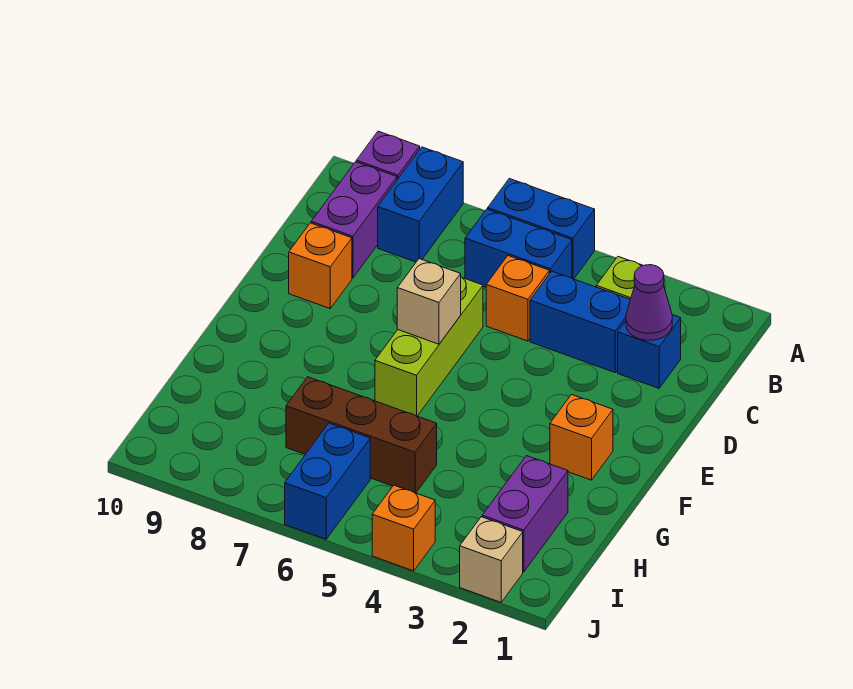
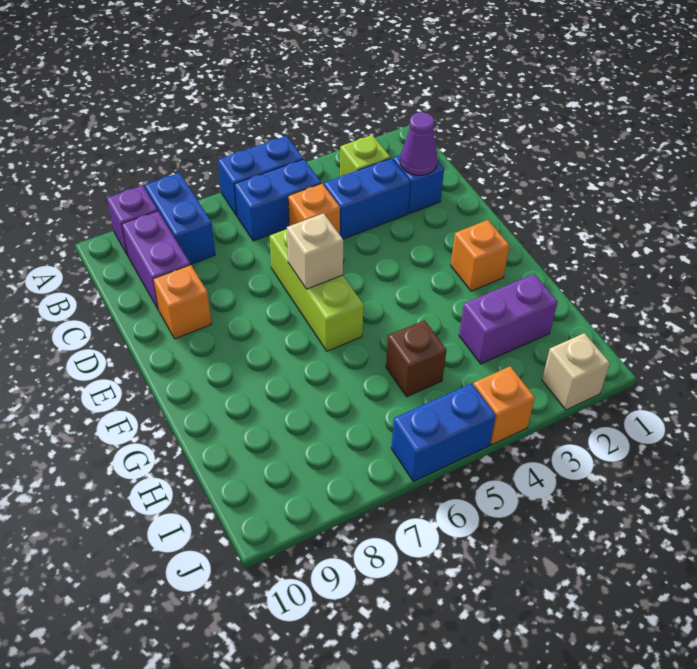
purple 1x2 brick [482,456,568,572] -> purple 1x2 brick turned to [459,274,558,364]
brown 1x3 brick [286,377,437,493] -> brown 1x1 brick [386,320,446,396]
blue 1x2 brick [285,423,370,539] -> blue 1x2 brick turned to [391,383,496,481]

